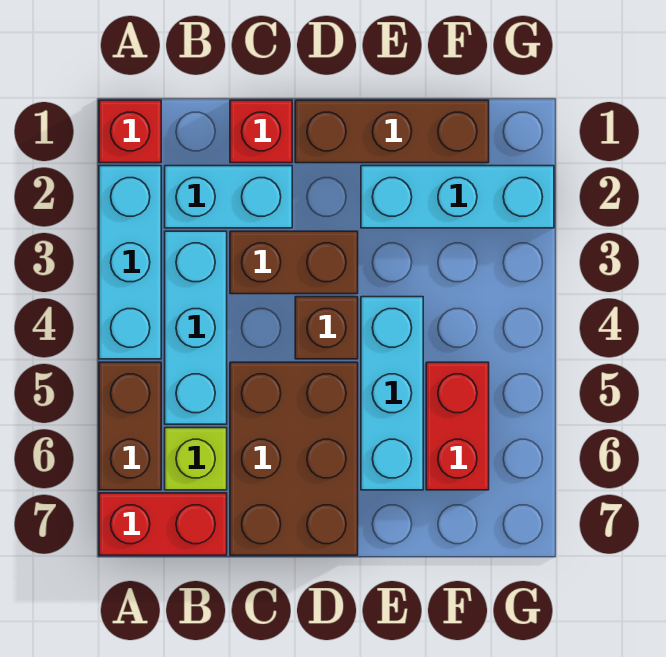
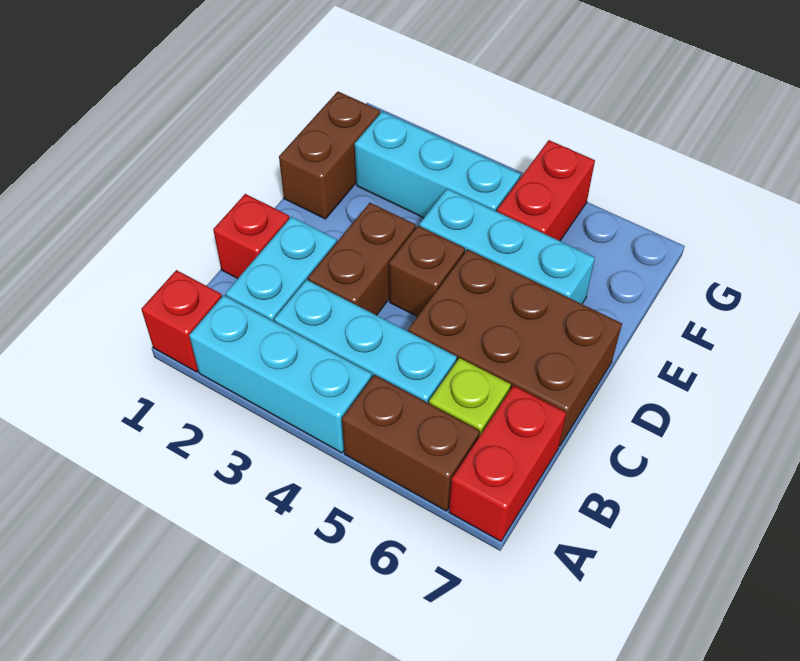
brown 1x3 brick [295,100,489,163] -> brown 1x2 brick [279,92,380,219]
cyan 1x3 brick [361,166,554,228] -> cyan 1x3 brick turned to [355,111,520,218]
red 1x2 brick [426,362,489,490] -> red 1x2 brick turned to [497,140,595,241]

